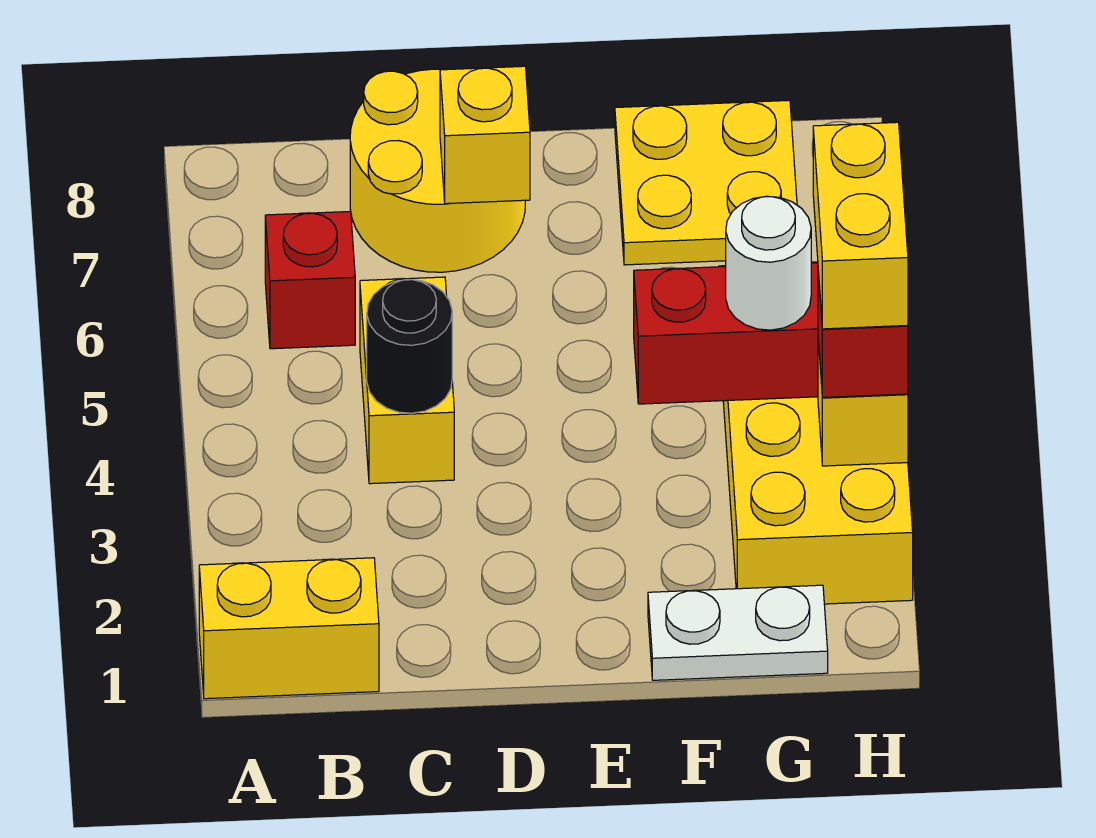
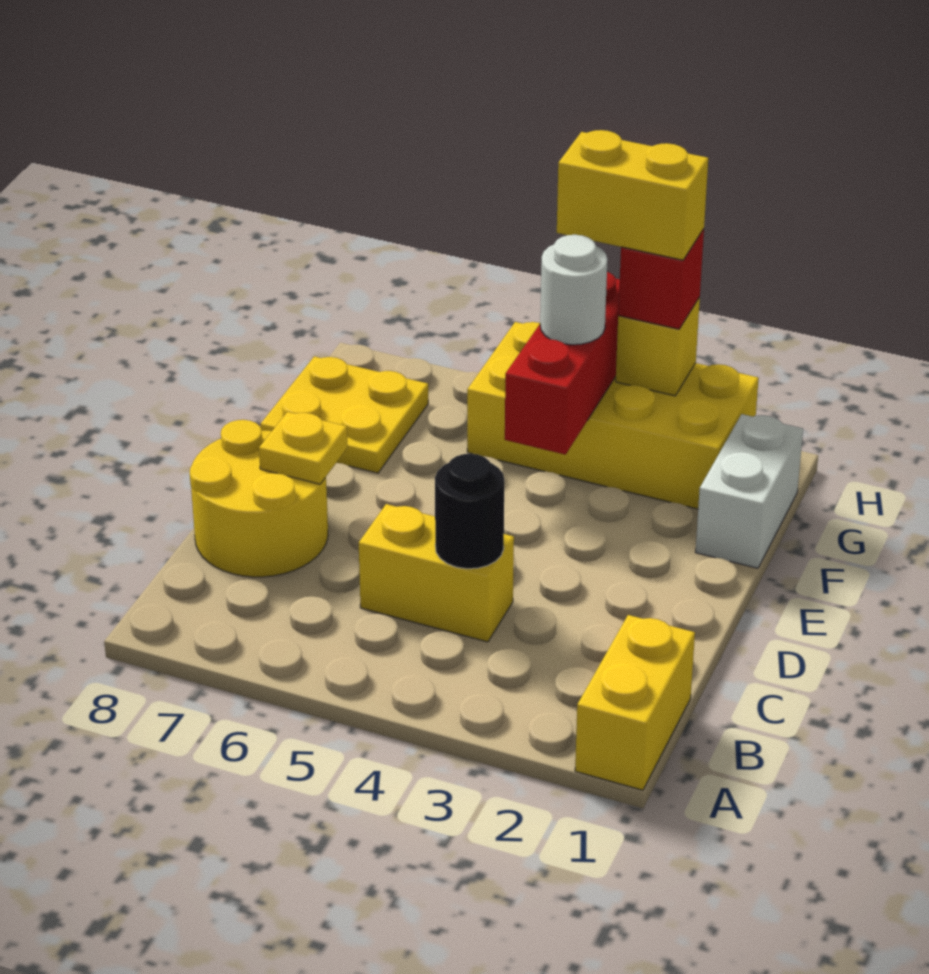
red 1x1 brick [265,211,355,349] -> none
yellow 1x1 brick [440,66,530,204] -> yellow 1x1 plate [259,412,348,484]
white 1x2 plate [648,585,828,680] -> white 1x2 brick [695,414,803,568]

